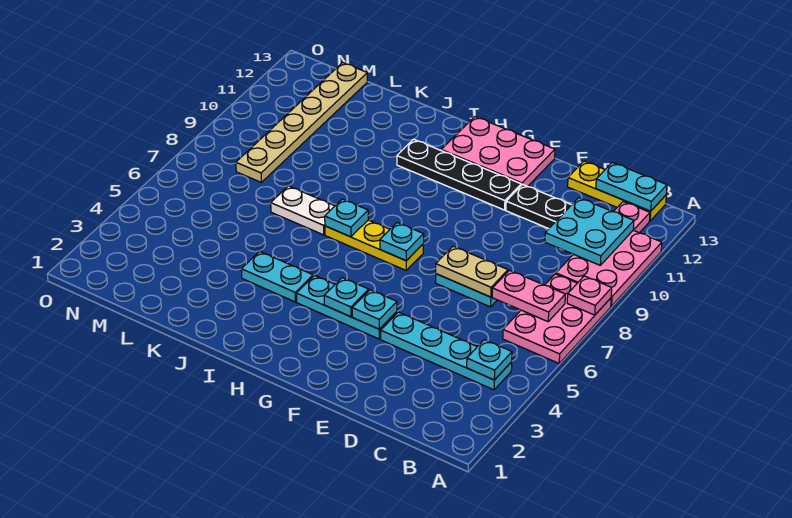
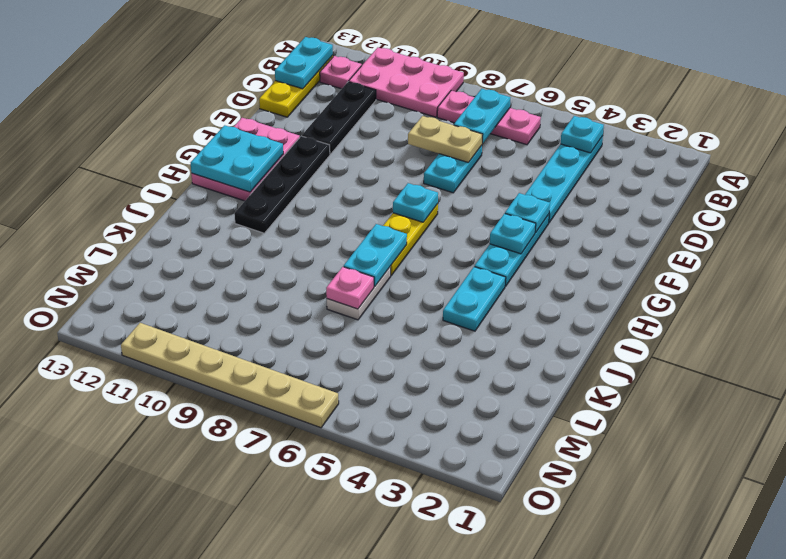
pink 2x3 plate [503,274,611,363] -> pink 1x3 plate [437,91,541,145]
pink 1x1 plate [567,276,612,315] -> pink 1x1 plate moved to [326,267,374,309]
pink 1x2 plate [492,270,565,322] -> cyan 1x2 plate [454,89,510,143]
cyan 2x2 plate [545,198,634,265] -> cyan 2x2 plate moved to [191,125,283,192]
tan 1x2 plate [436,246,508,297] -> tan 1x2 plate turned to [408,116,483,162]
cyan 1x1 plate [325,199,368,237] -> cyan 1x2 plate [344,224,407,287]
tan 1x6 plate [236,63,367,182] -> tan 1x6 plate moved to [121,323,339,428]

